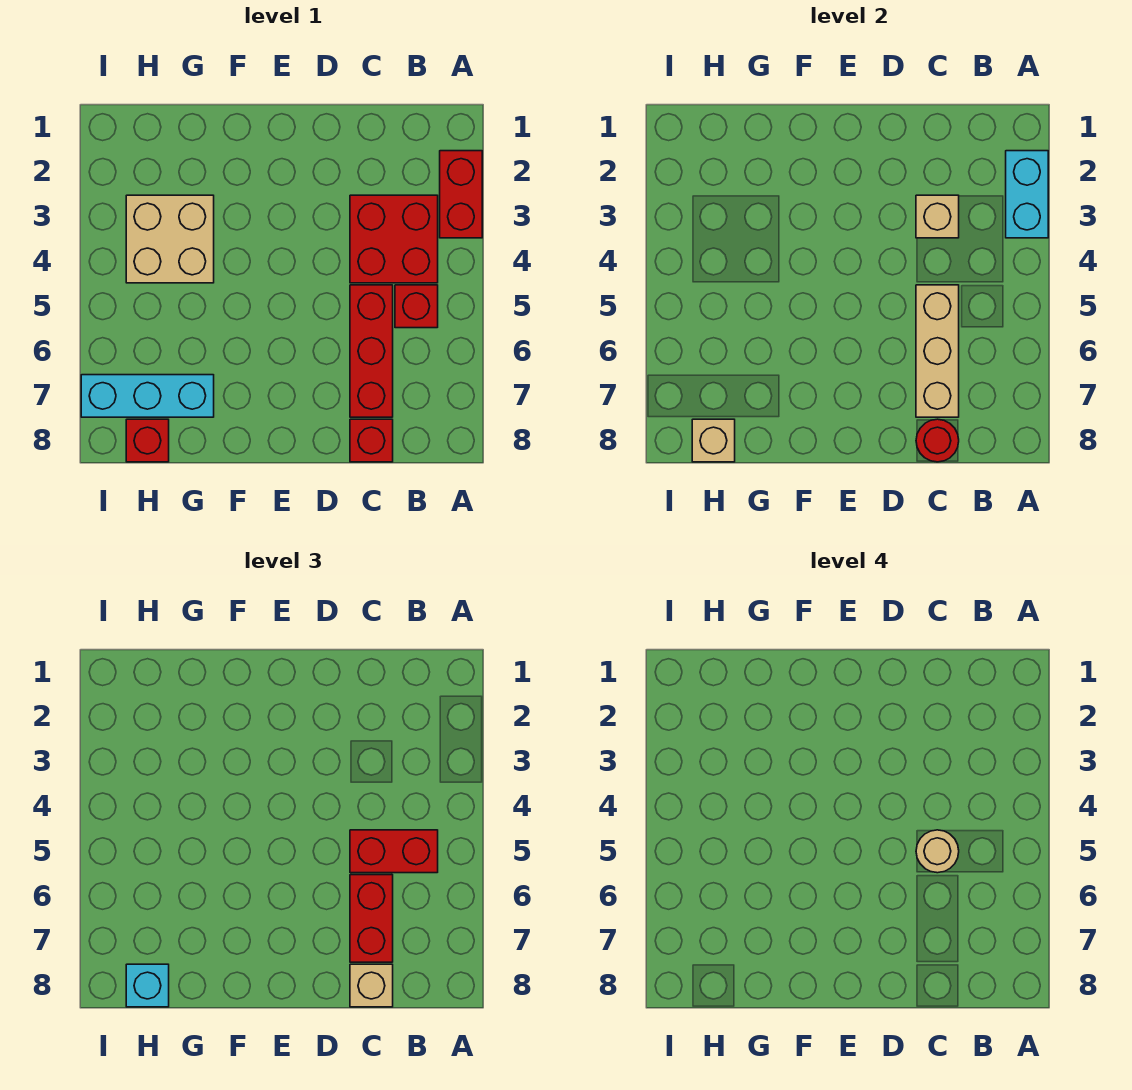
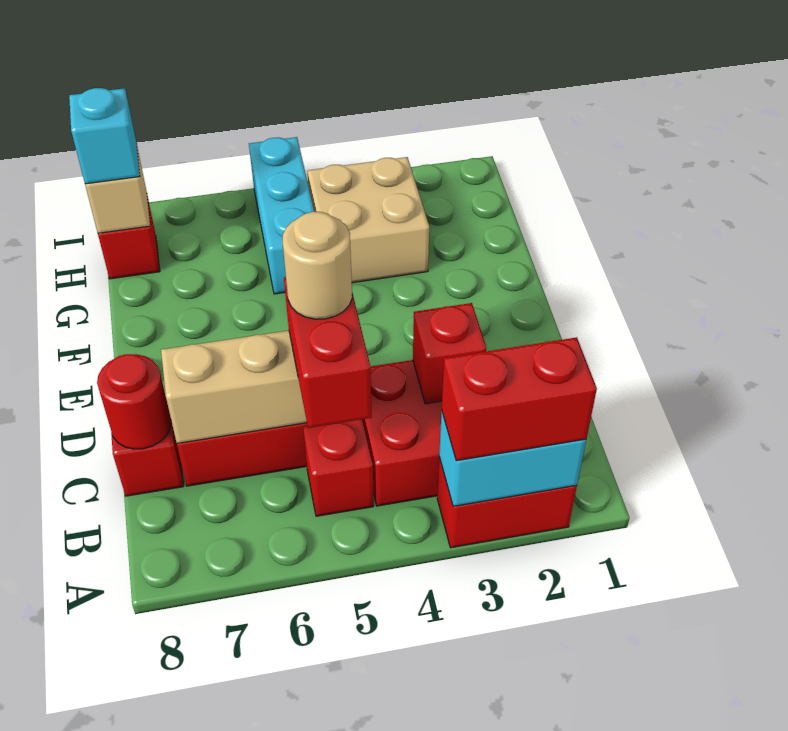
tan 1x1 brick [916,195,959,238] -> red 1x1 brick [413,303,486,404]
red 1x2 brick [350,875,393,962] -> red 1x2 brick moved to [442,337,597,461]
tan 1x1 brick [350,964,393,1007] -> none
cyan 1x3 brick [81,375,214,417] -> cyan 1x3 brick moved to [249,137,314,294]

